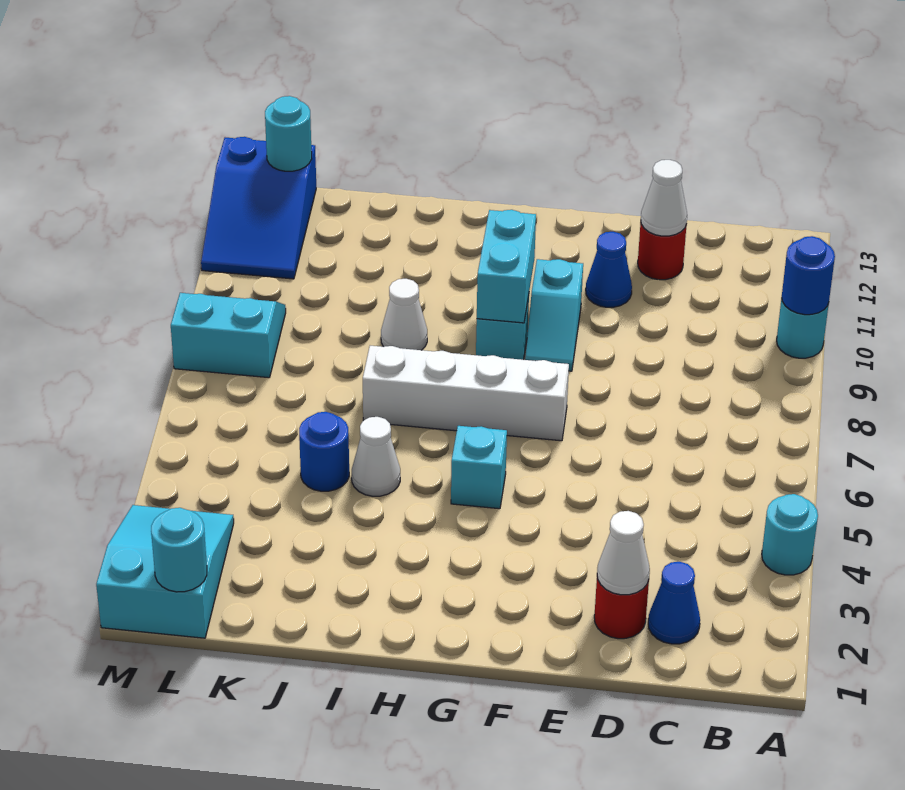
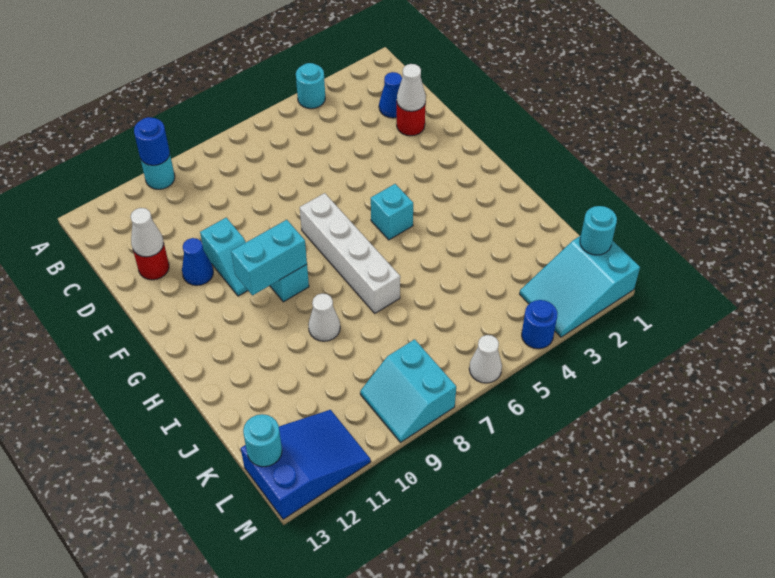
cyan 1x2 slope [525,259,583,371] -> cyan 1x2 slope turned to [200,218,248,296]
white 1x1 cone [352,417,400,496] -> white 1x1 cone moved to [469,335,502,383]
blue 1x1 round brick [299,412,349,491] -> blue 1x1 round brick moved to [522,300,558,349]

